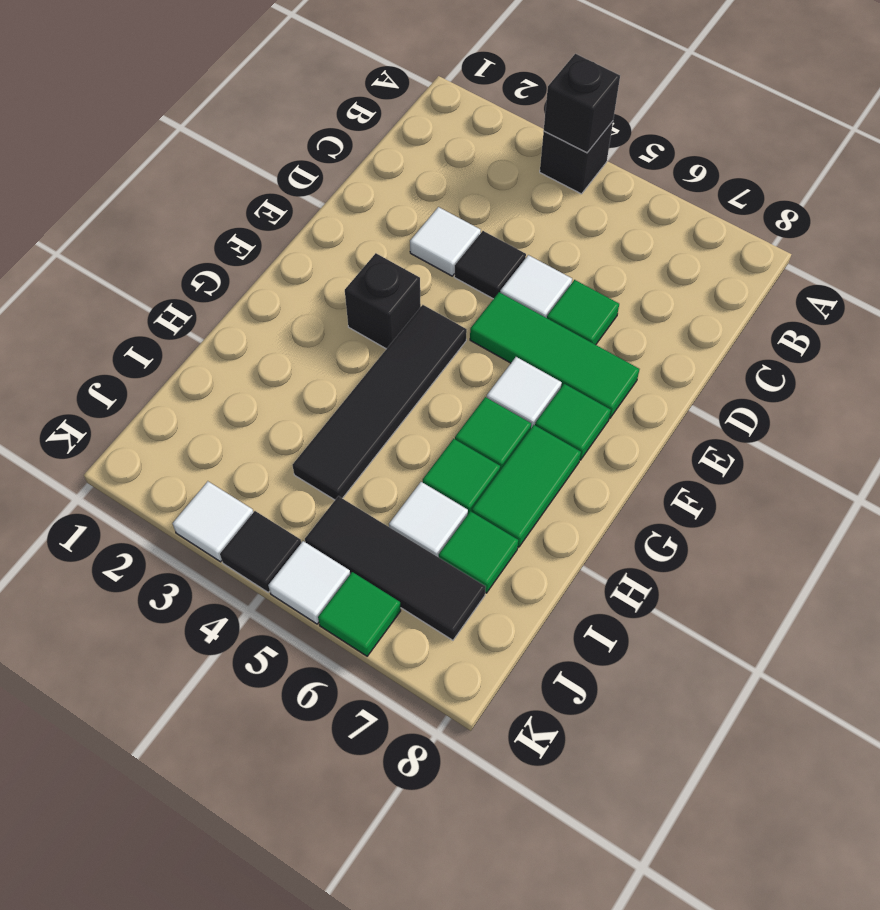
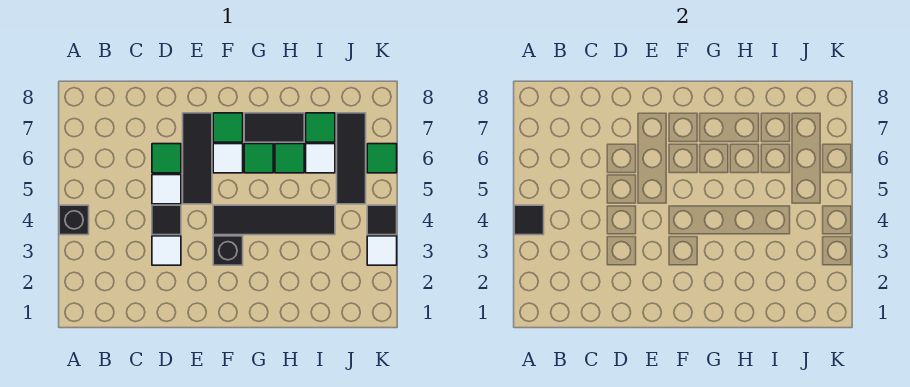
black 1x1 brick [544,54,620,153] -> black 1x1 tile [514,205,544,235]
green 1x3 tile [470,292,639,418] -> black 1x3 tile [183,113,212,204]
green 1x2 tile [472,425,581,547] -> black 1x2 tile [244,113,304,142]
white 1x1 tile [268,541,350,624] -> none

